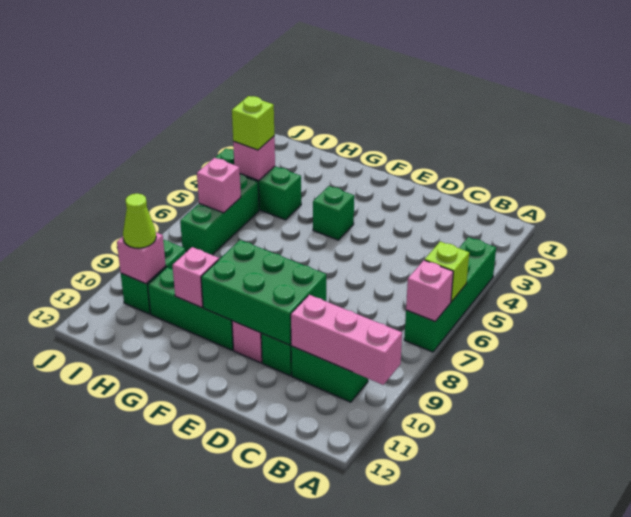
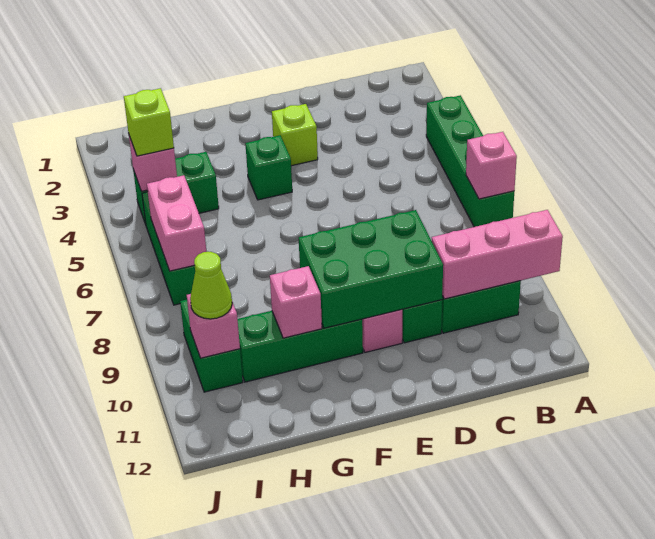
lime 1x1 brick [425,242,469,302] -> lime 1x1 brick moved to [272,104,318,166]
green 1x3 brick [215,148,301,220] -> green 1x2 brick [133,152,219,224]
pink 1x1 brick [197,158,241,213] -> pink 1x2 brick [147,175,206,271]

